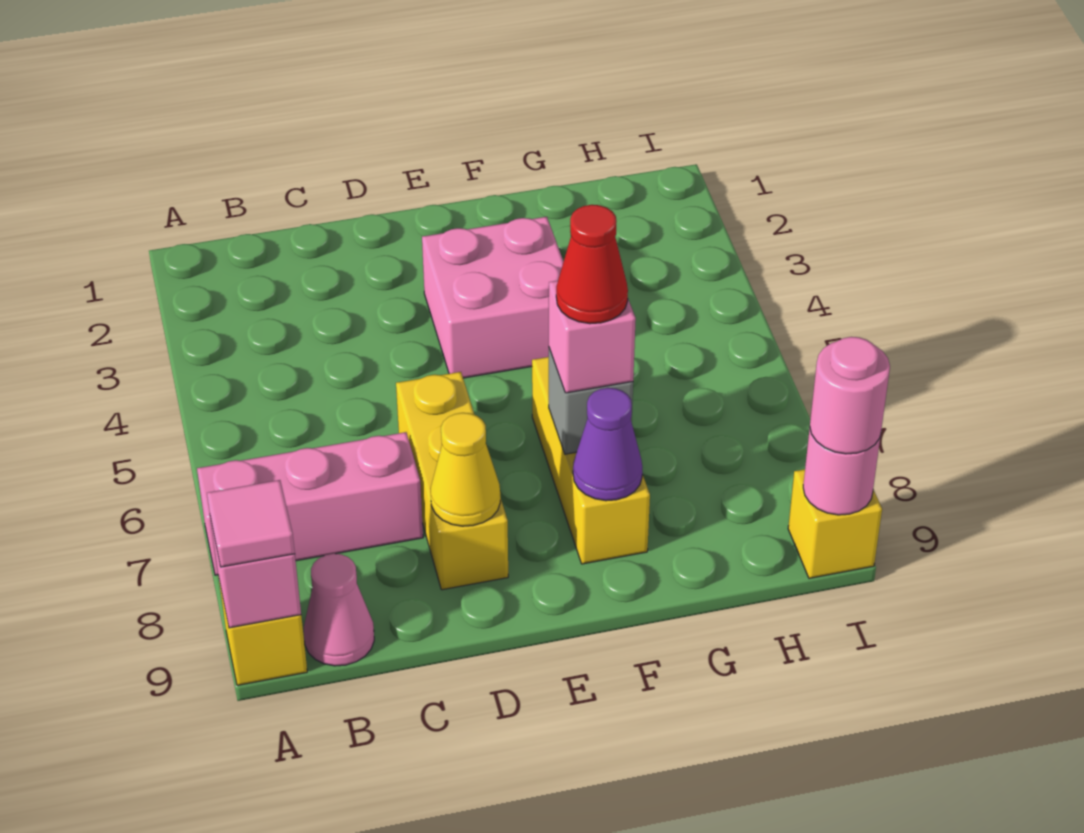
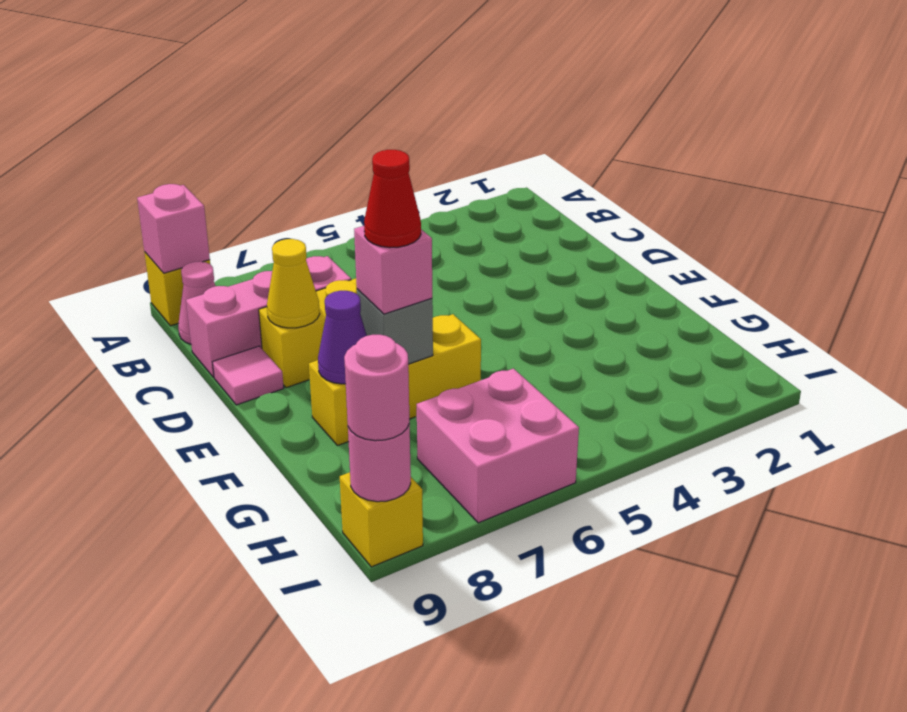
pink 1x3 brick [197,432,423,575] -> pink 1x3 brick turned to [186,256,351,377]
pink 1x1 tile [207,480,295,567] -> pink 1x1 tile moved to [213,346,284,405]
pink 2x2 brick [422,217,564,378] -> pink 2x2 brick moved to [417,369,579,523]

